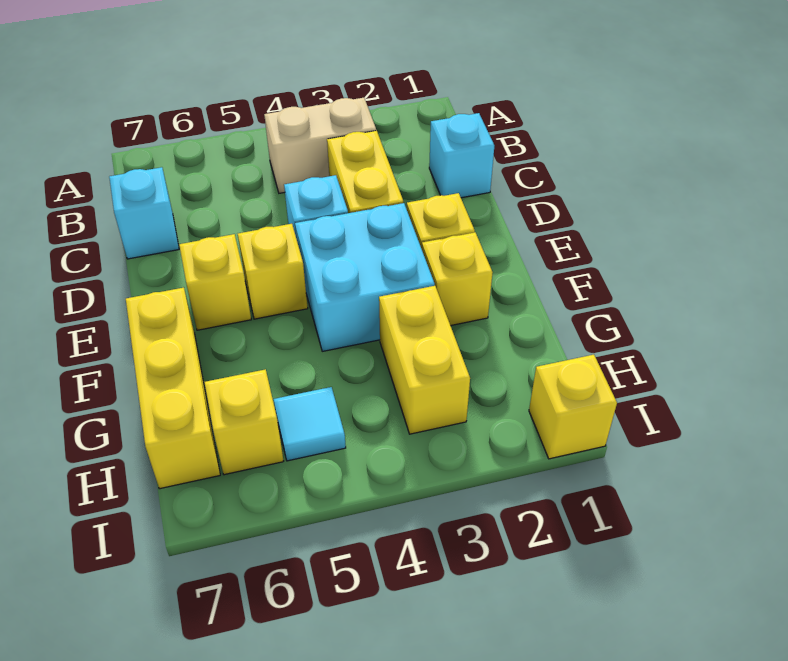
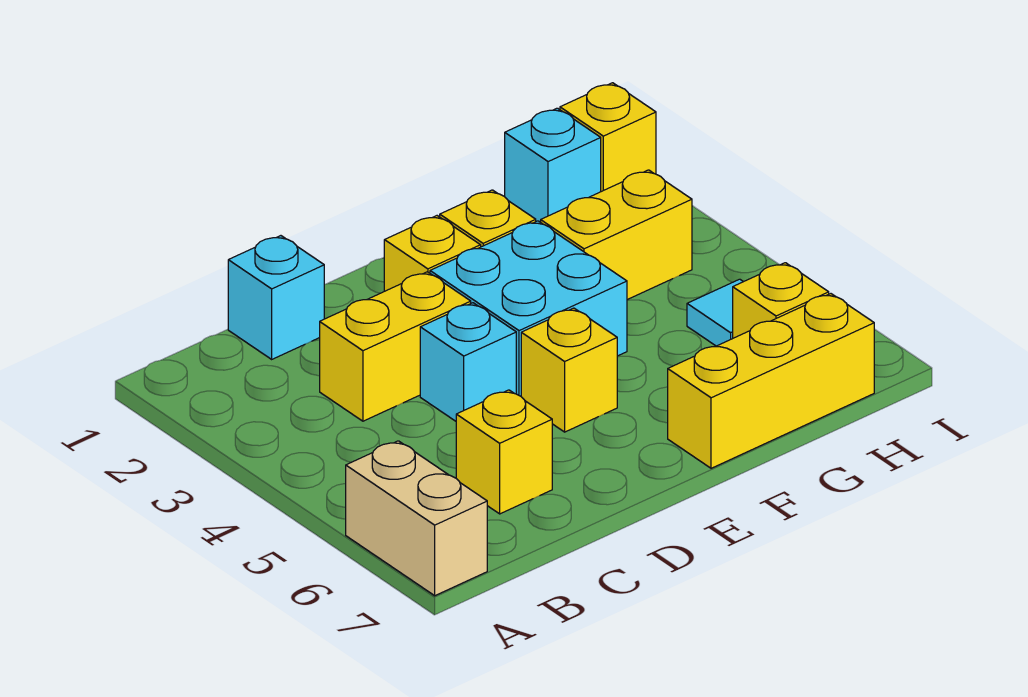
tan 1x2 brick [264,98,376,193] -> tan 1x2 brick moved to [346,441,487,596]
cyan 1x1 brick [109,167,179,259] -> cyan 1x1 brick moved to [505,108,601,222]
yellow 1x1 brick [179,234,251,330] -> yellow 1x1 brick moved to [456,390,552,514]

